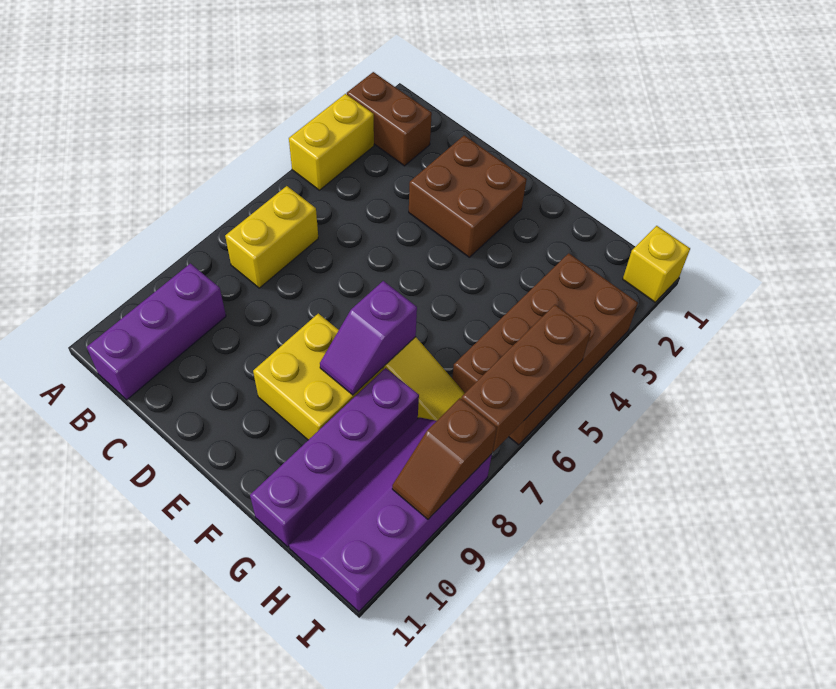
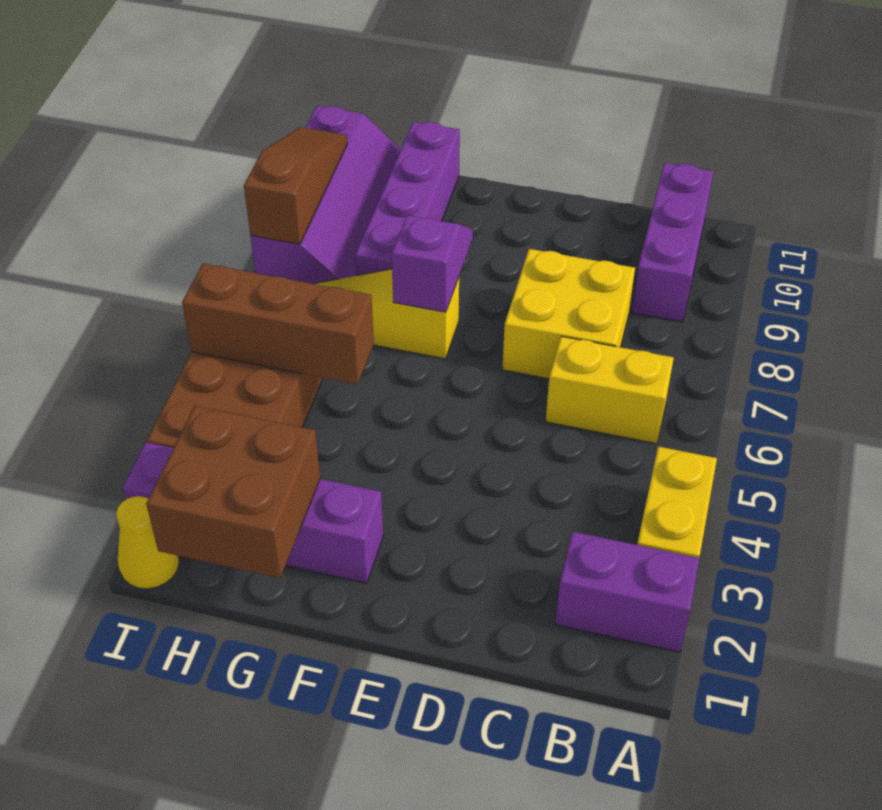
brown 1x2 brick [347,72,432,166] -> purple 1x2 brick [555,532,699,652]
yellow 1x2 brick [225,186,318,288] -> yellow 1x2 brick turned to [546,336,674,444]
brown 2x2 brick [409,135,527,257] -> brown 2x2 brick moved to [146,406,320,578]
yellow 2x2 brick [253,314,384,440] -> yellow 2x2 brick moved to [502,249,635,379]
none -> purple 1x4 brick [123,443,384,583]
yellow 1x1 brick [623,226,690,302] -> yellow 1x1 cone [116,496,179,589]
brown 1x3 brick [461,305,591,452] -> brown 1x3 brick turned to [182,263,374,384]
brown 1x2 slope [392,398,497,519] -> brown 1x3 slope [244,127,347,244]

